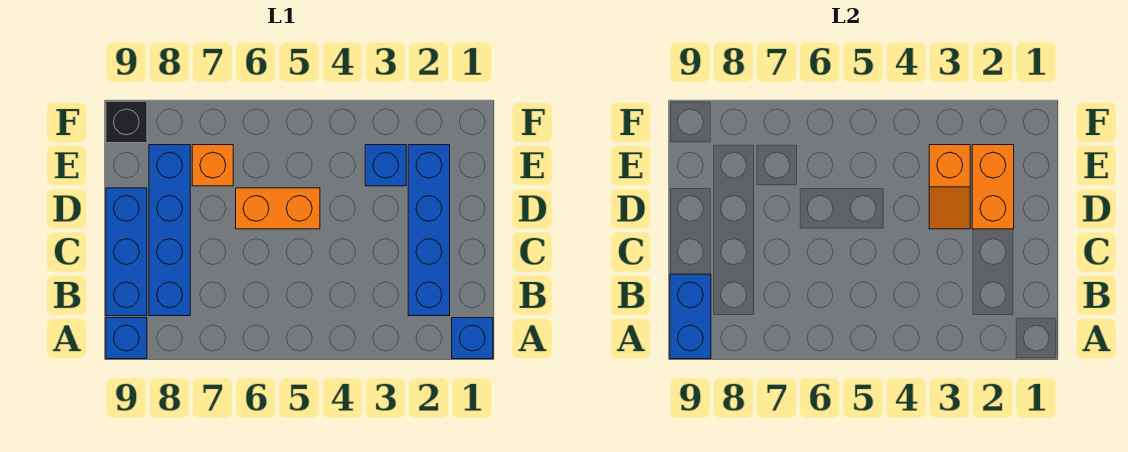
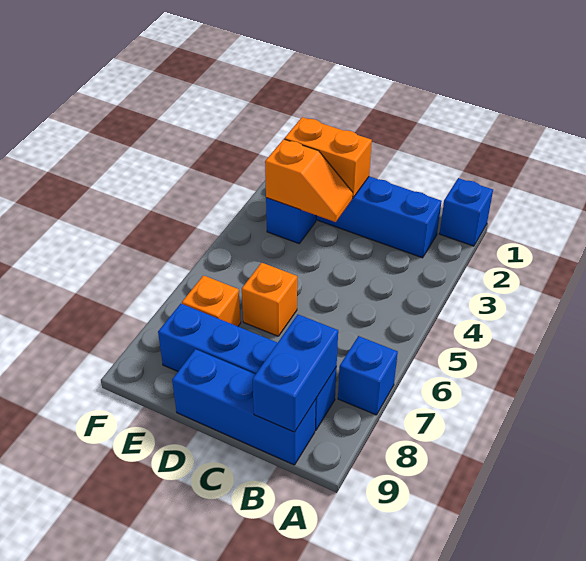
blue 1x1 brick [106,318,147,359] -> blue 1x1 brick moved to [338,336,398,415]
blue 1x2 brick [670,274,711,359] -> blue 1x2 brick turned to [252,315,338,432]
orange 1x2 brick [236,188,320,229] -> orange 1x1 brick [242,263,297,336]
black 1x1 brick [106,101,147,143] -> none

